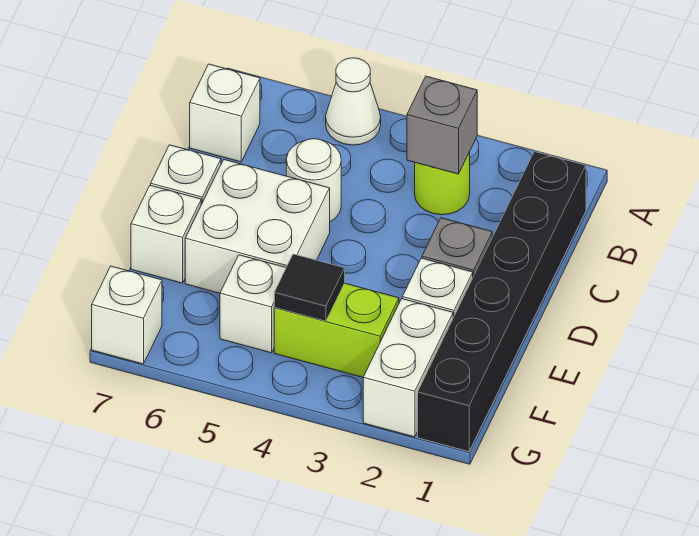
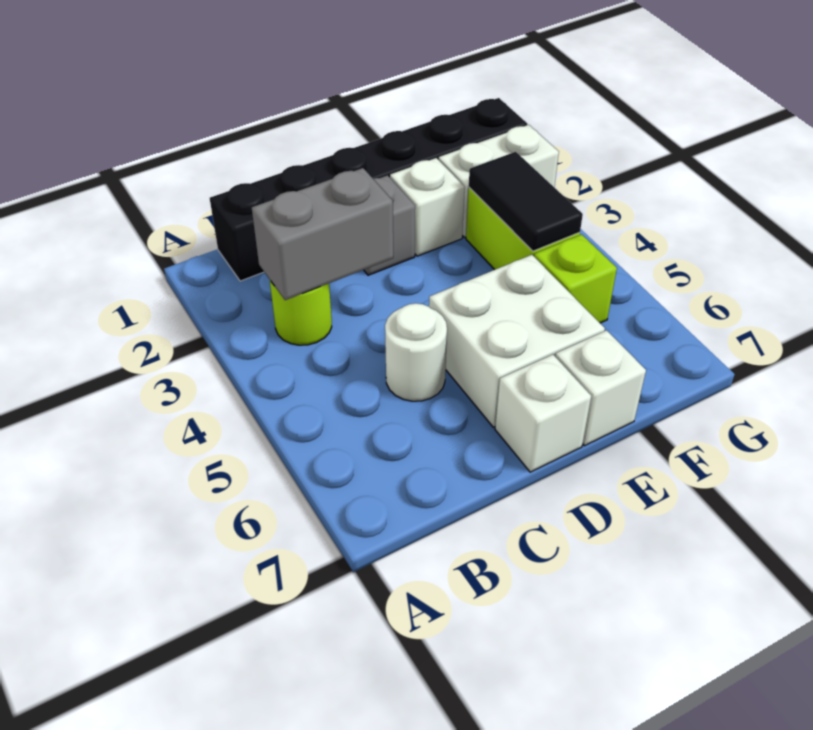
white 1x1 cone [326,58,381,145] -> none
grey 1x1 brick [407,76,477,174] -> grey 1x2 brick [252,168,393,300]
white 1x1 brick [190,64,260,162] -> none
black 1x1 tile [274,254,345,321] -> black 1x2 tile [469,152,583,251]
white 1x1 brick [220,255,286,353] -> lime 1x1 brick [534,234,617,323]
white 1x1 brick [92,266,162,364] -> none

